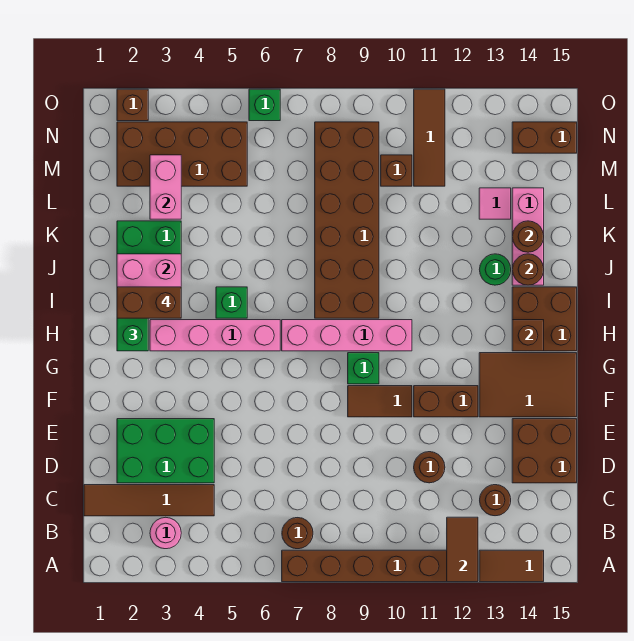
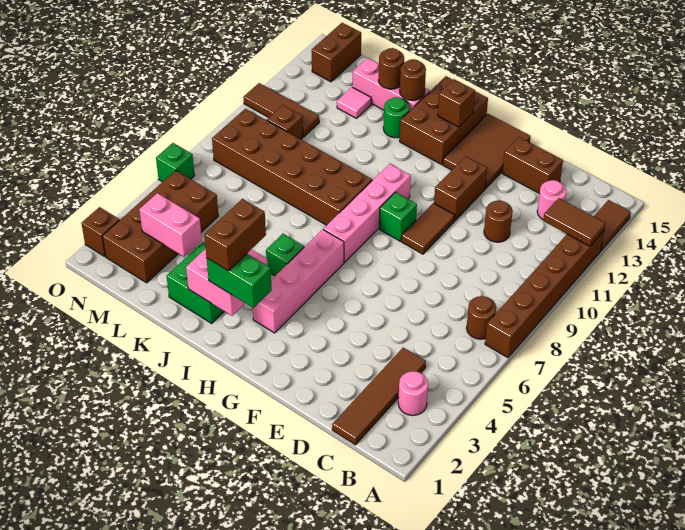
brown 1x1 round brick [480,485,511,516] -> pink 1x1 round brick [537,180,566,219]
green 2x3 brick [117,419,214,483] -> none
brown 2x2 brick [512,419,577,483] -> brown 1x2 brick [502,137,563,194]
brown 2x2 brick [512,287,577,351] -> brown 2x3 brick [400,76,488,165]

